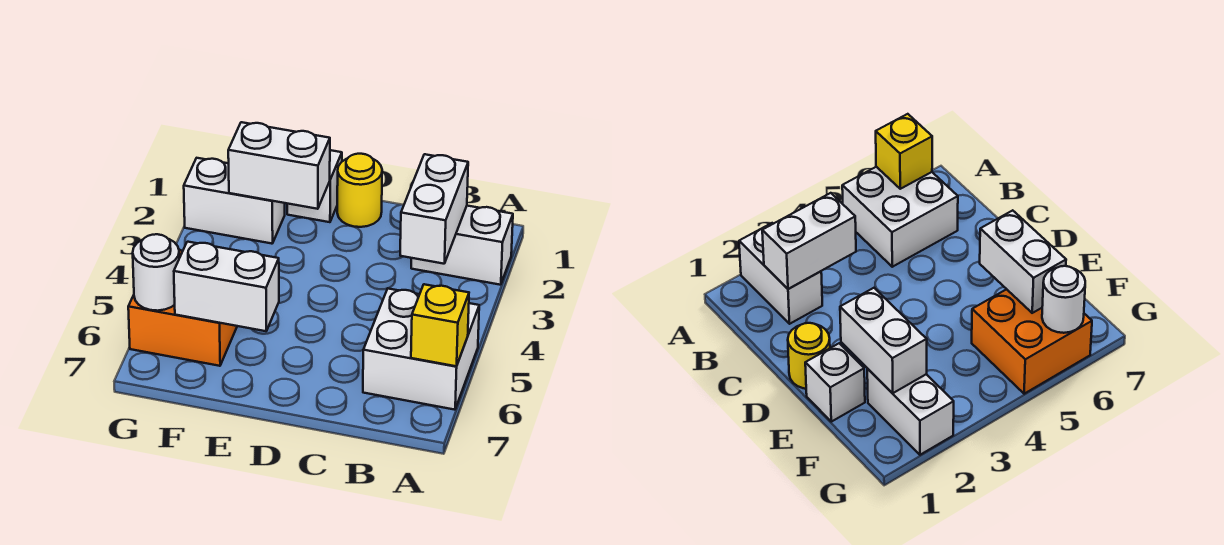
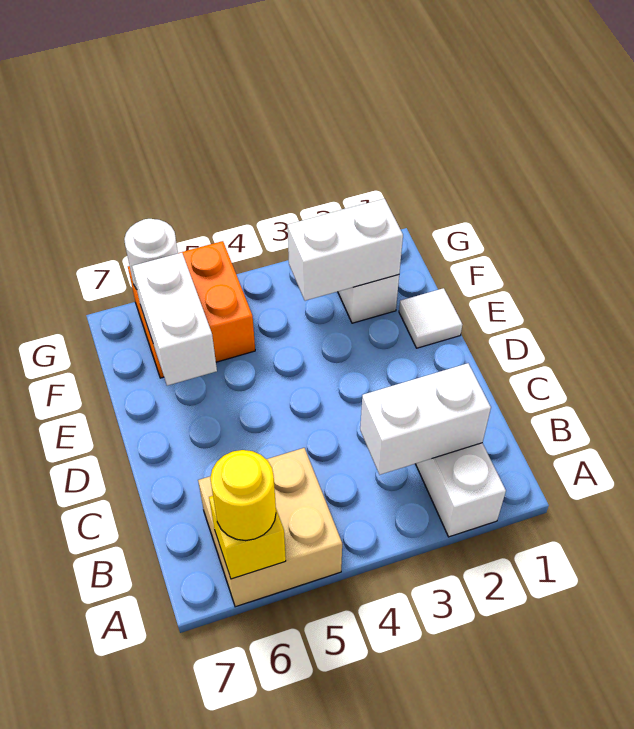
white 2x2 brick [363,288,479,410] -> tan 2x2 brick [198,448,342,607]
yellow 1x1 round brick [337,154,382,227] -> yellow 1x1 round brick moved to [210,450,276,541]
white 1x1 brick [287,150,342,222] -> white 1x1 tile [399,288,462,348]
white 1x2 brick [228,122,330,209] -> white 1x2 brick turned to [288,199,403,301]

